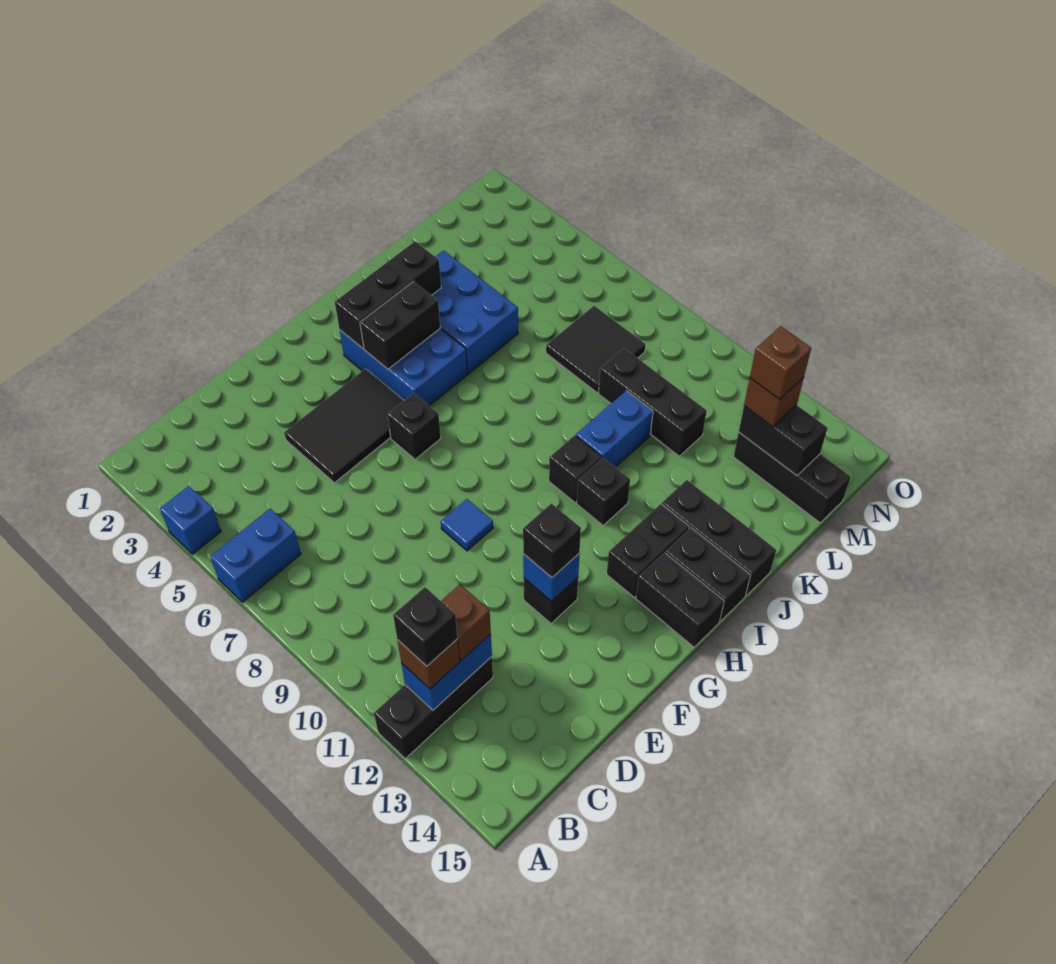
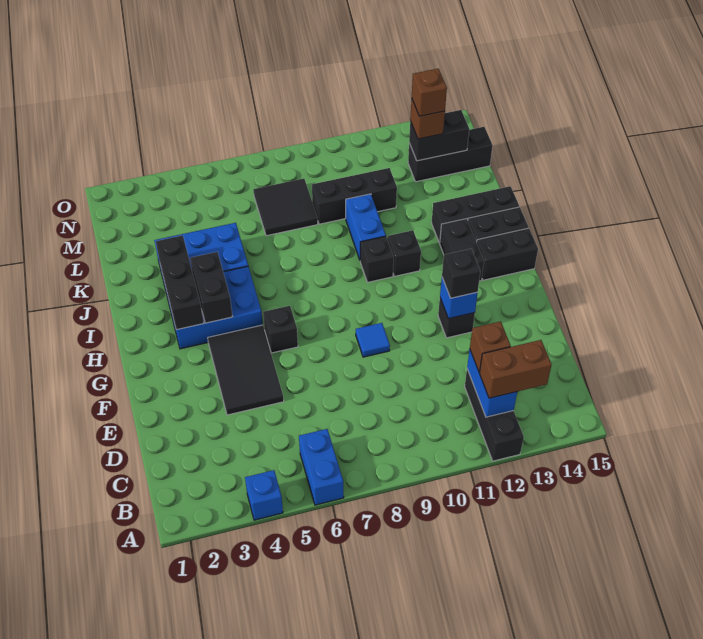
brown 1x1 brick [397,639,460,689] -> brown 1x2 brick [479,340,552,398]
black 1x1 brick [393,587,458,666] -> none

